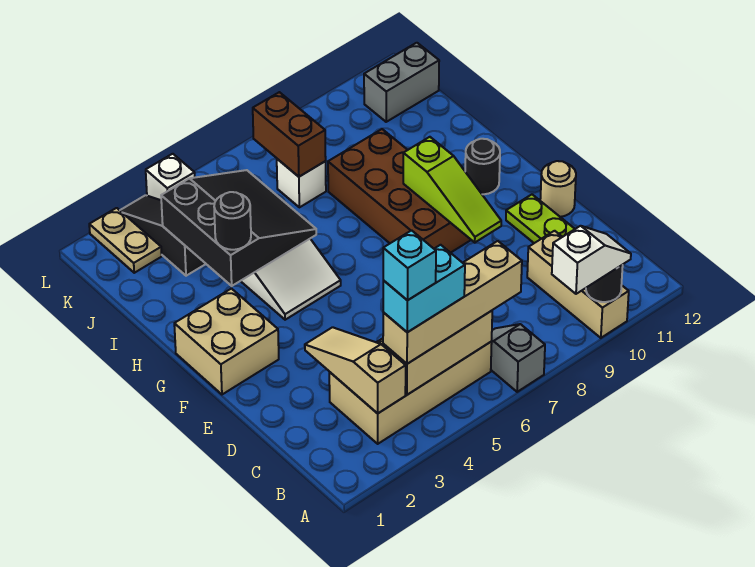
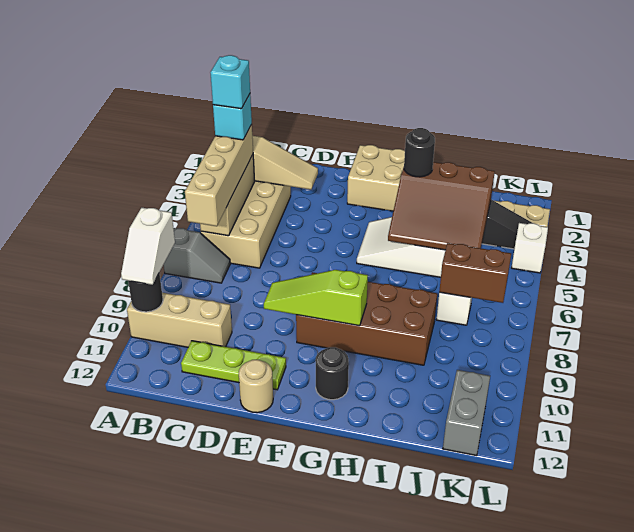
cyan 1x2 brick [383,245,465,332] -> cyan 1x1 brick [213,94,252,140]
black 3x3 slope [161,170,316,286] -> brown 3x3 slope [388,162,495,250]

